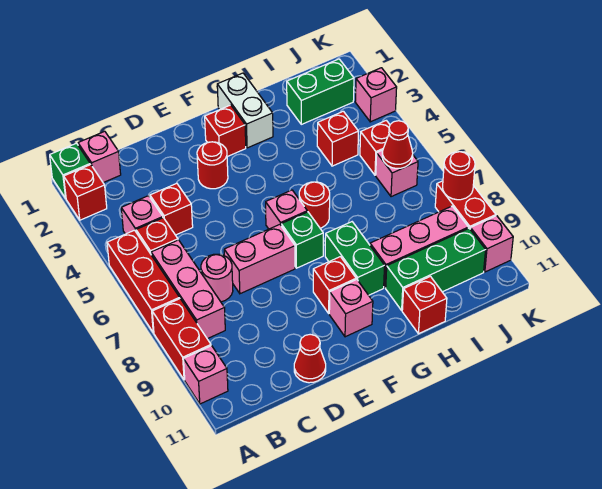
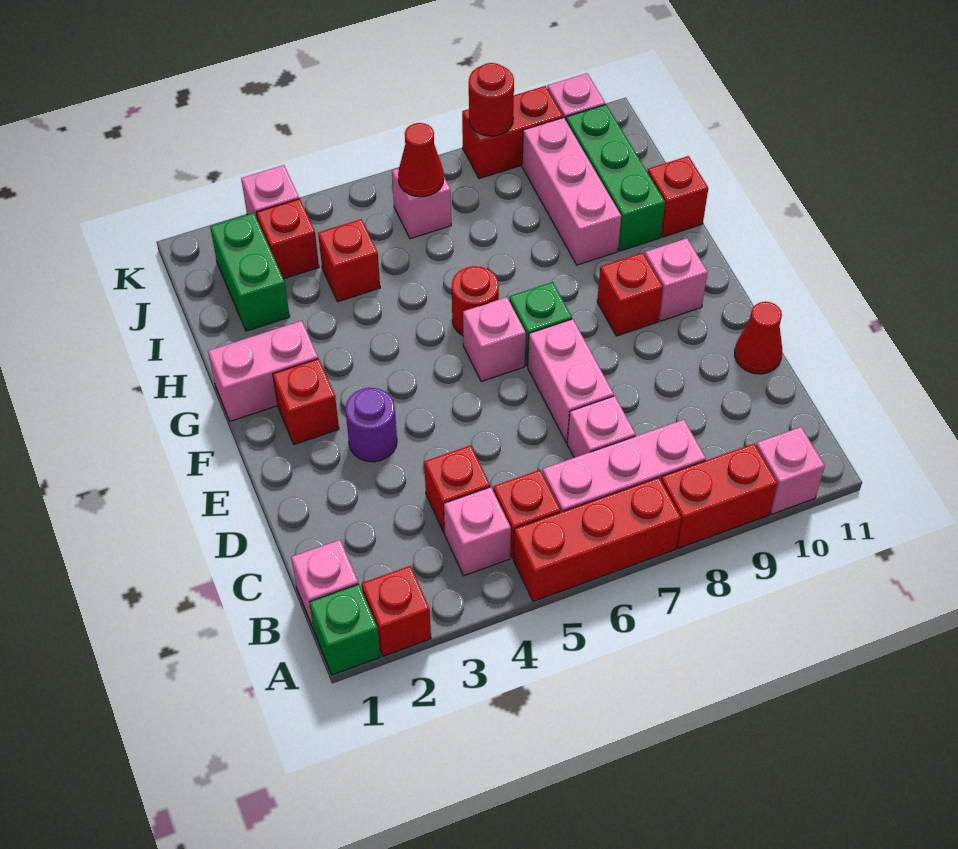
pink 1x1 round brick [201,254,233,302] -> pink 1x1 brick [567,396,636,458]
red 1x1 round brick [197,142,228,189] -> purple 1x1 round brick [345,388,397,462]
white 1x2 brick [217,73,273,148] -> pink 1x2 brick [208,321,318,421]
green 1x2 brick [325,222,385,295] -> none
red 1x1 brick [360,120,390,175] -> red 1x1 brick moved to [256,199,319,279]

